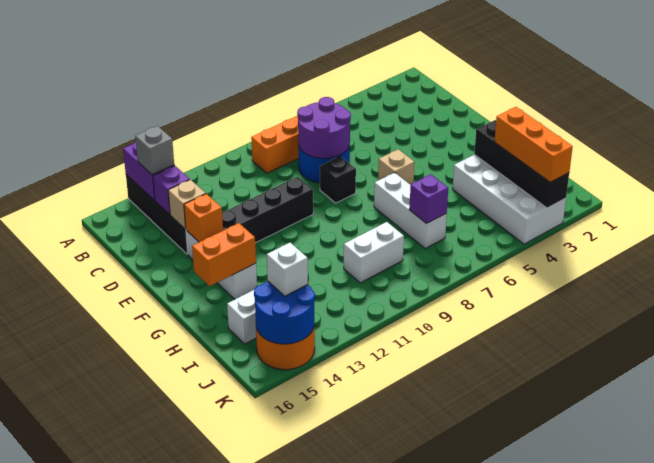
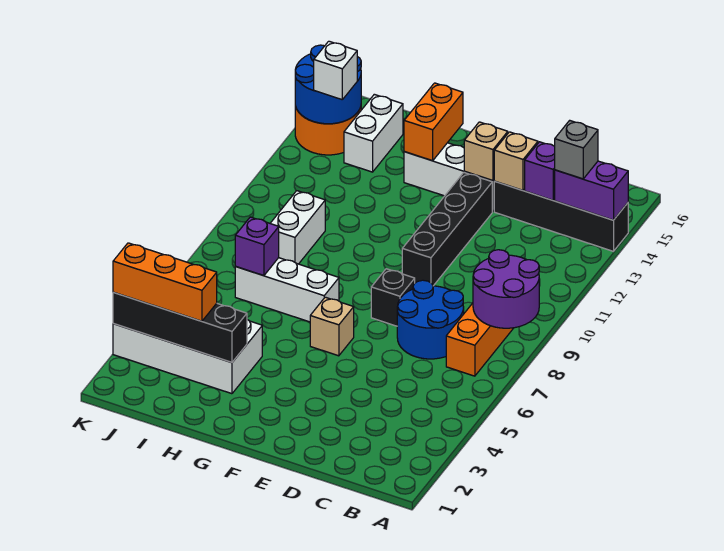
purple 2x2 round brick [297,97,351,158] -> purple 2x2 round brick moved to [473,250,539,328]
orange 1x1 brick [184,194,223,242] -> tan 1x1 brick [464,122,508,181]

